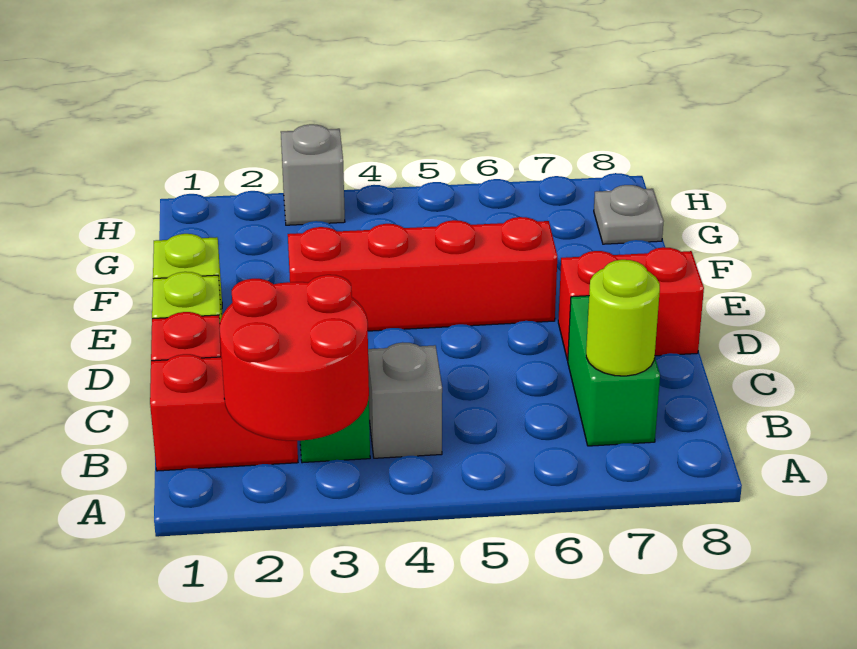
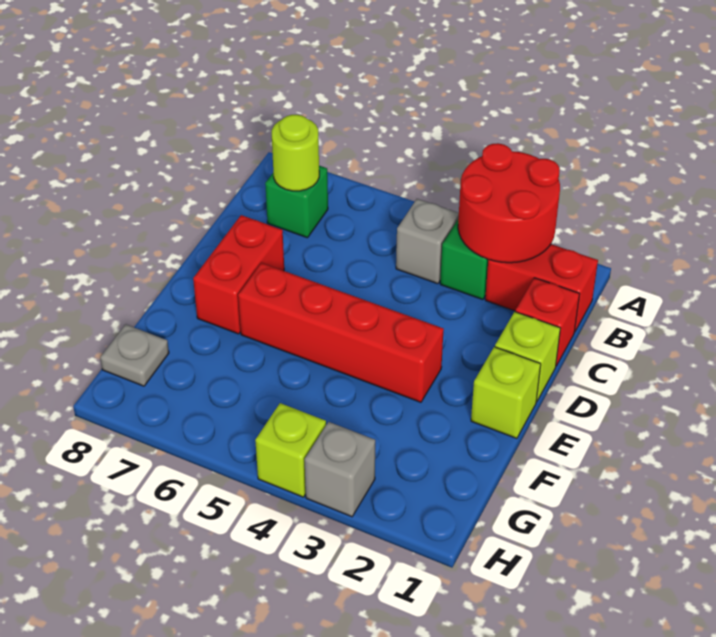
green 1x2 brick [568,296,660,446] -> green 1x1 brick [265,166,328,238]
red 1x2 brick [558,247,704,361] -> red 1x2 brick turned to [193,215,284,334]
none -> lime 1x1 brick [255,403,326,497]

